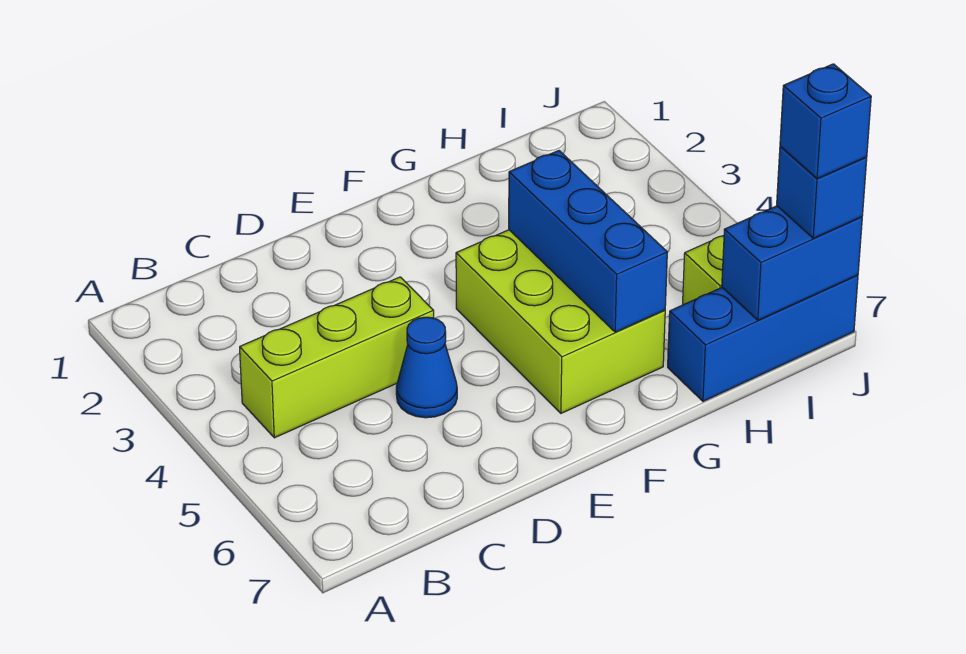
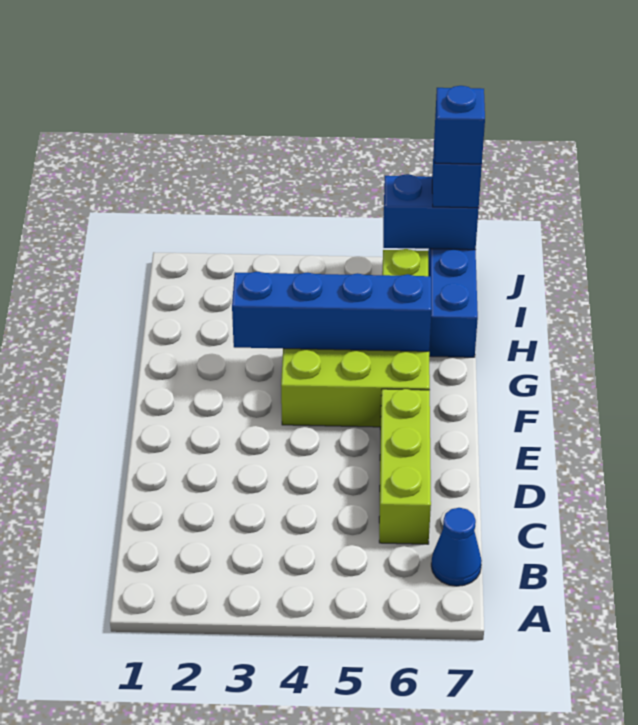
lime 1x3 brick [240,277,434,438] -> lime 1x3 brick moved to [379,389,431,544]
blue 1x1 cone [396,317,457,418] -> blue 1x1 cone moved to [431,508,482,586]
blue 1x3 brick [509,151,667,332] -> blue 1x4 brick [232,272,432,351]
blue 1x2 brick [722,206,862,320] -> blue 1x2 brick turned to [383,174,479,250]

